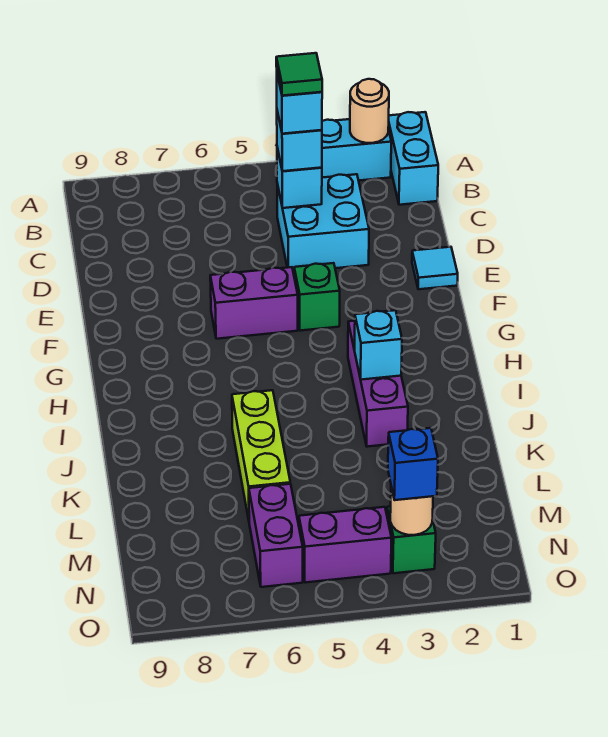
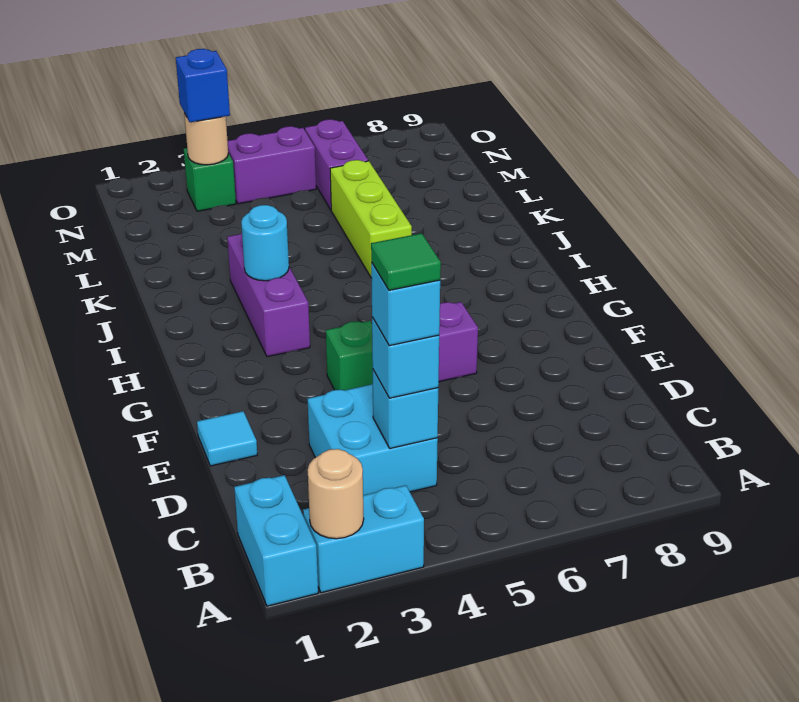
cyan 1x1 brick [355,310,402,380] -> cyan 1x1 round brick [241,205,289,281]

